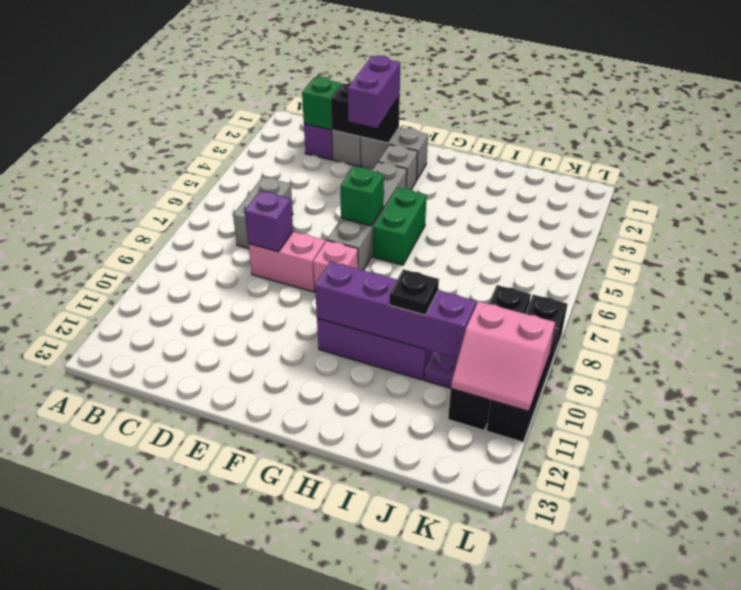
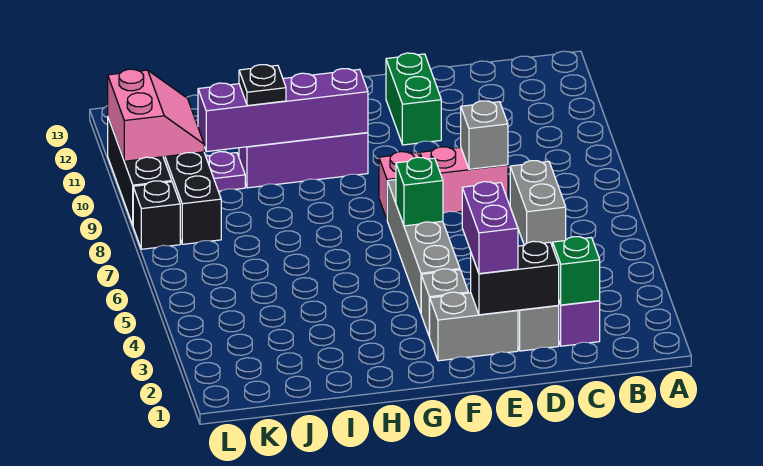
purple 1x1 brick [245,191,293,252] -> grey 1x1 brick [461,101,508,169]
green 1x2 brick [373,188,427,265] -> green 1x2 brick moved to [386,53,441,145]
pink 2x2 slope [451,301,555,411] -> pink 2x2 slope turned to [108,69,204,161]

